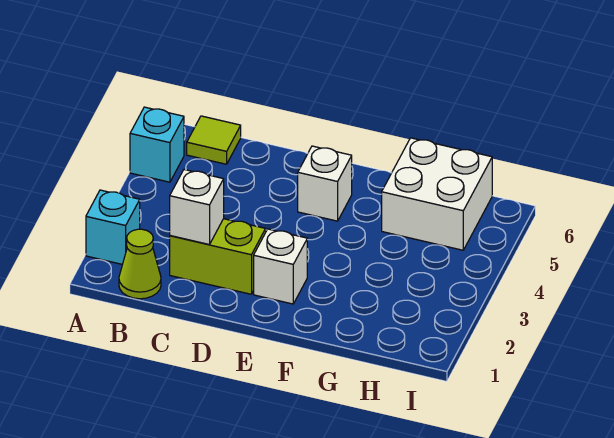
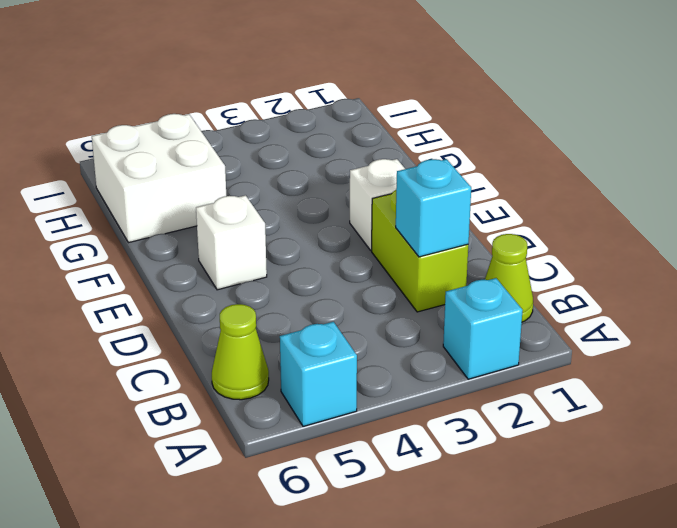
lime 1x1 tile [187,116,241,164] -> lime 1x1 cone [212,304,269,400]
white 1x1 brick [170,170,224,245] -> cyan 1x1 brick [396,159,471,257]

